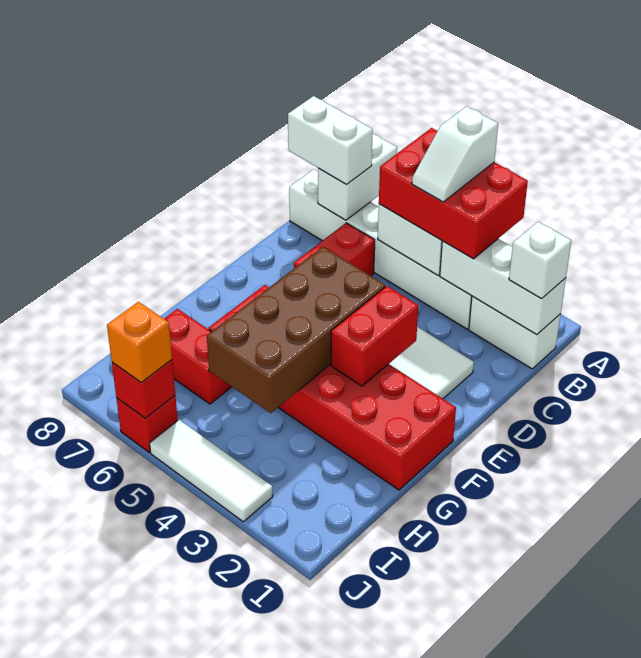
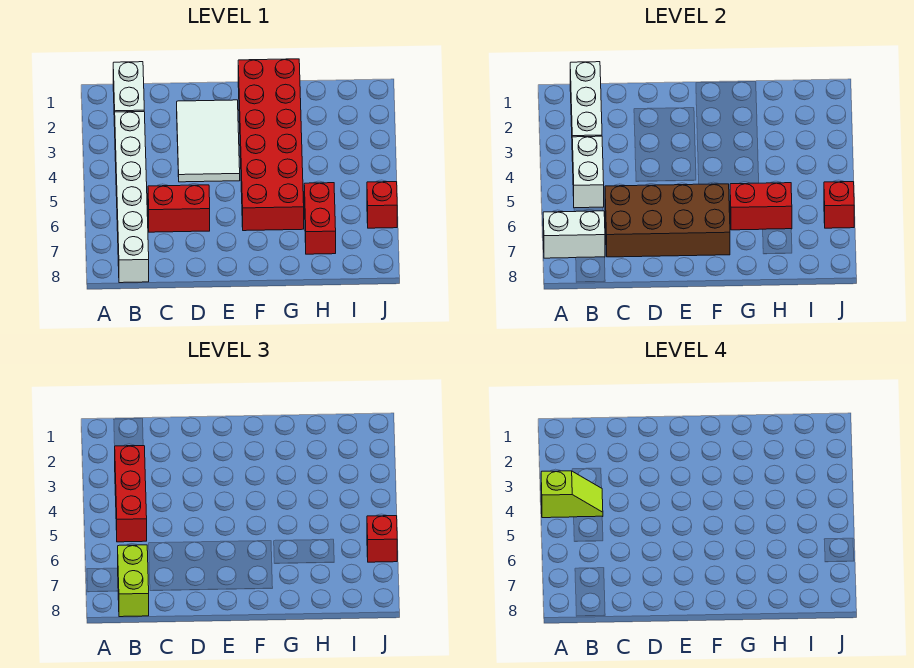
red 2x3 brick [379,128,528,259] -> red 1x3 brick [115,446,147,542]
white 1x2 slope [412,106,498,202] -> lime 1x2 slope [541,471,603,518]
white 1x1 brick [509,222,571,299] -> none
white 1x2 brick [288,96,373,185] -> lime 1x2 brick [118,545,149,617]
red 1x2 brick [331,286,418,386] -> red 1x2 brick moved to [730,183,792,230]
brown 2x4 brick [207,247,385,413] -> brown 2x4 brick moved to [605,184,730,257]
white 1x3 tile [150,420,273,522] -> none
orange 1x1 brick [107,302,172,383] -> red 1x1 brick [367,516,397,562]

